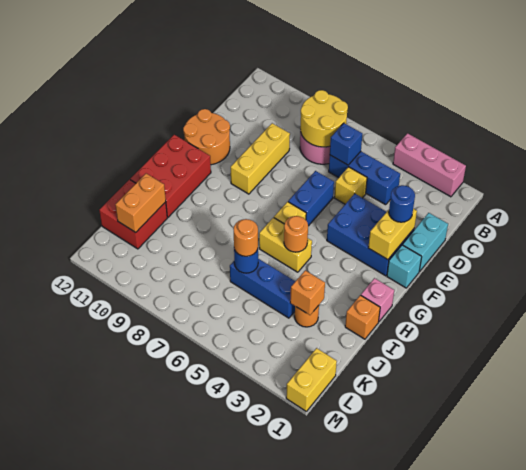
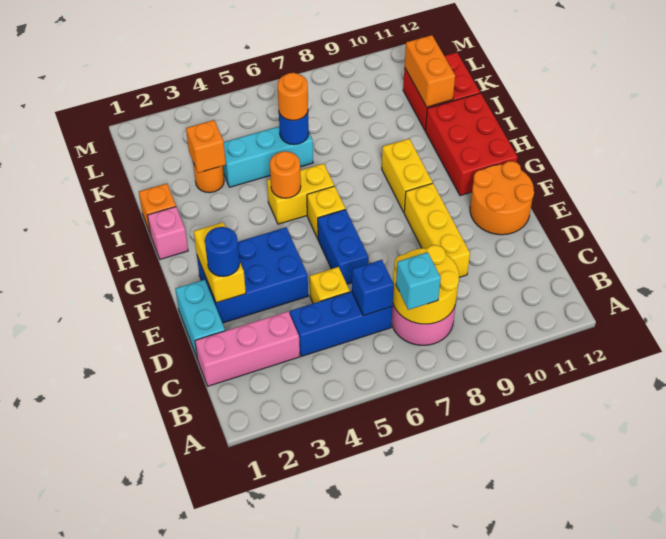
pink 1x3 brick [393,133,466,197] -> pink 1x3 brick moved to [195,311,300,386]
cyan 1x1 brick [387,245,422,288] -> cyan 1x1 brick moved to [396,252,441,310]
blue 1x3 brick [230,259,295,318] -> cyan 1x3 brick [223,126,313,187]
yellow 1x2 brick [286,348,337,412] -> yellow 1x2 brick moved to [382,139,433,212]

